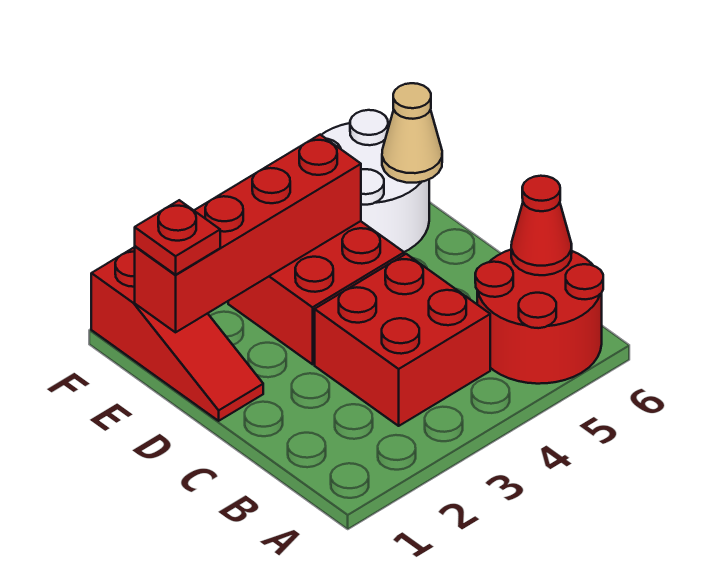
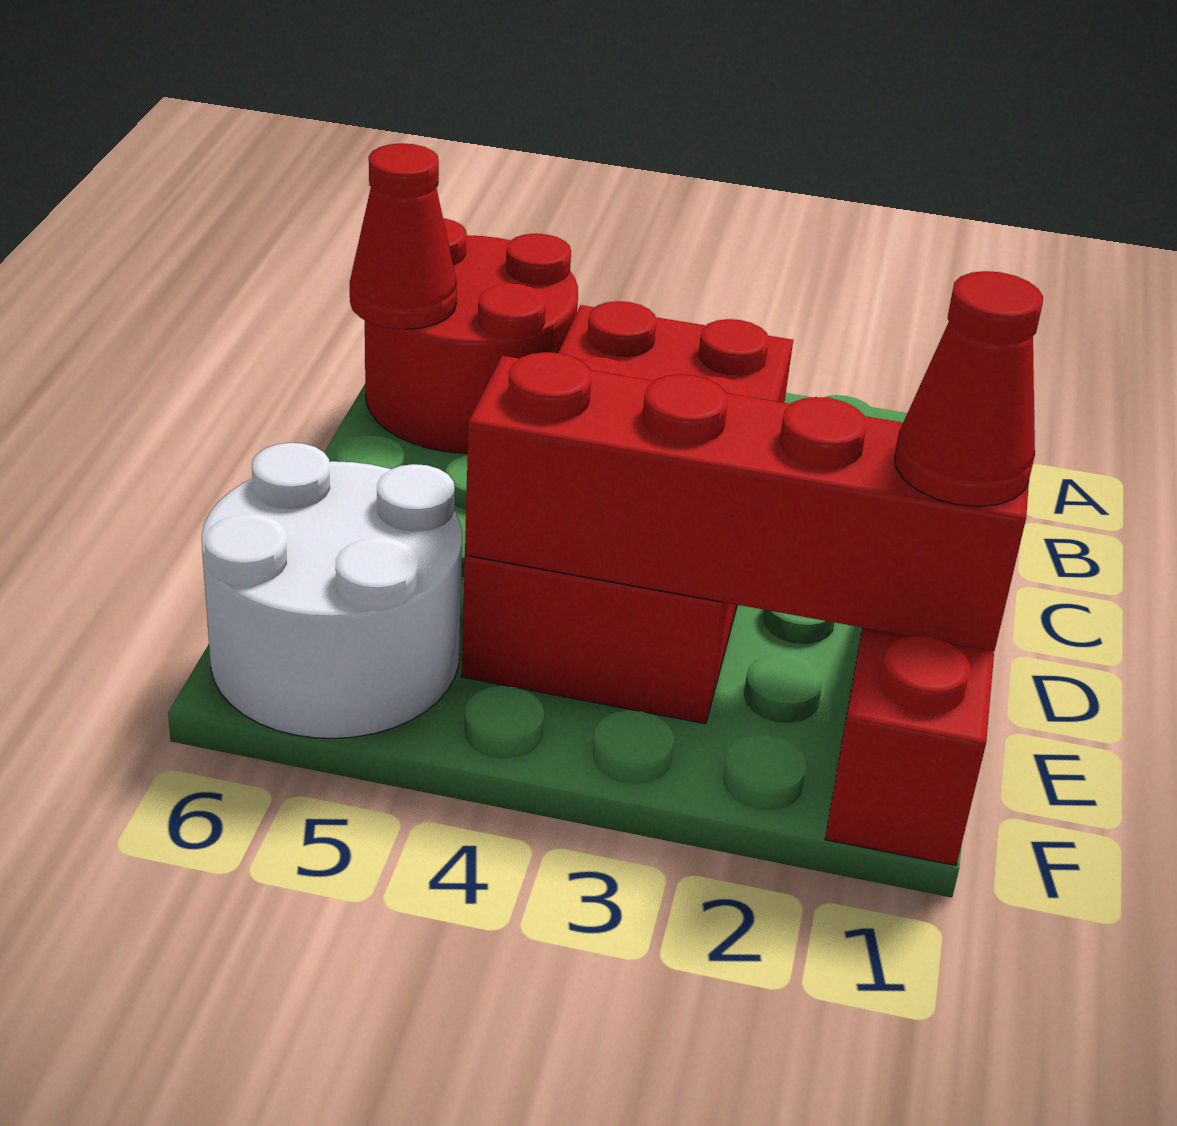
red 1x1 plate [135,200,220,275] -> red 1x1 cone [895,271,1043,506]
tan 1x1 cone [382,83,442,183] -> none

